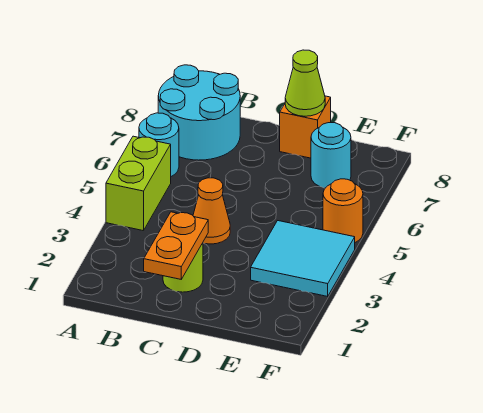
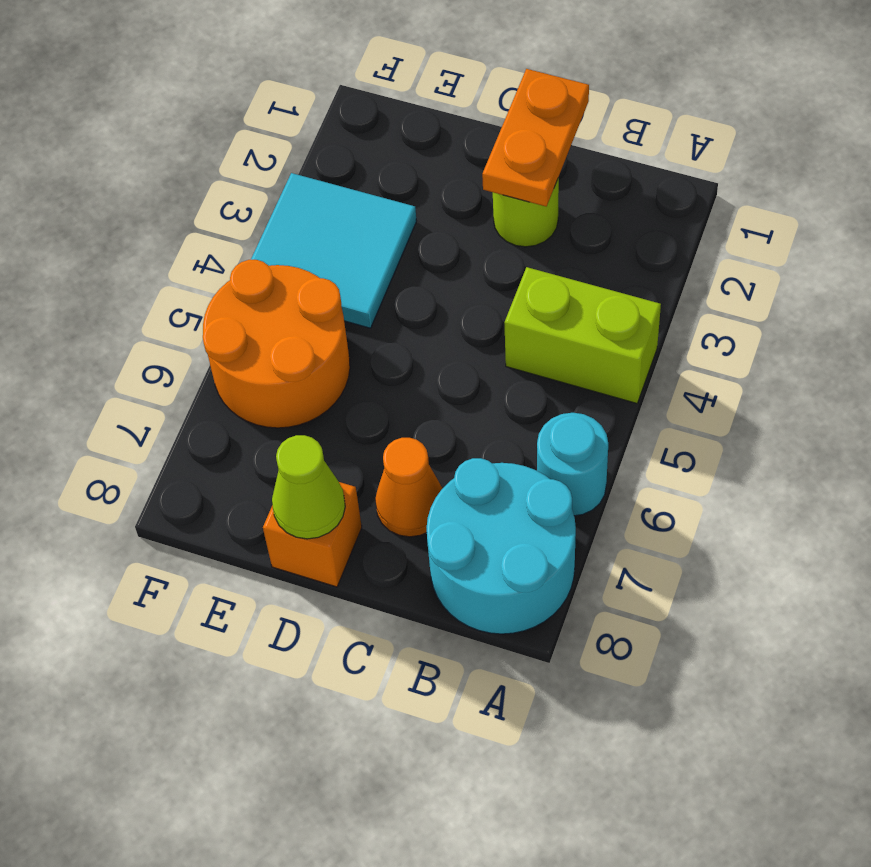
lime 1x2 brick [106,136,171,231] -> lime 1x2 brick turned to [504,267,661,403]
orange 1x1 cone [193,178,230,244] -> orange 1x1 cone moved to [375,438,443,537]
cyan 1x1 round brick [311,123,351,188] -> none
orange 1x1 round brick [323,179,363,242] -> orange 2x2 round brick [203,260,350,428]

